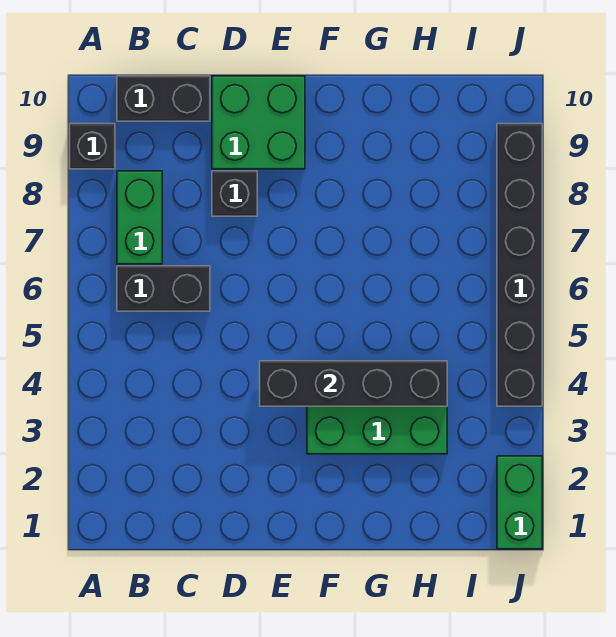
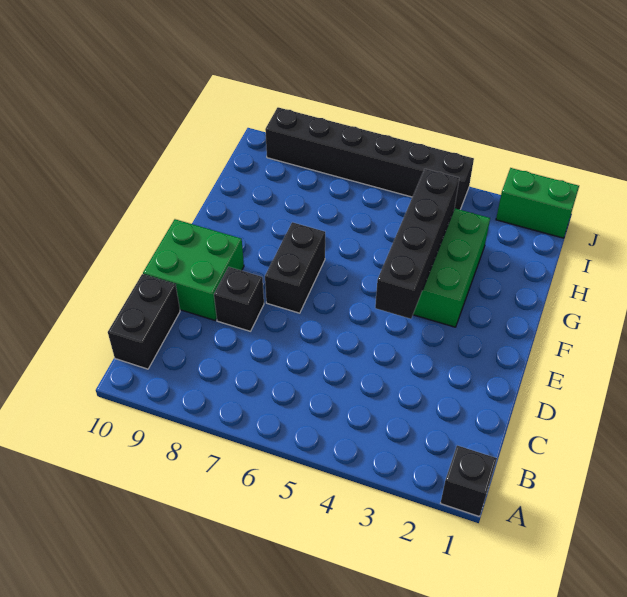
black 1x1 brick [70,124,115,169] -> black 1x1 brick moved to [441,445,497,517]
black 1x2 brick [117,266,210,311] -> black 1x2 brick moved to [265,222,325,313]
green 1x2 brick [117,171,162,264] -> none

